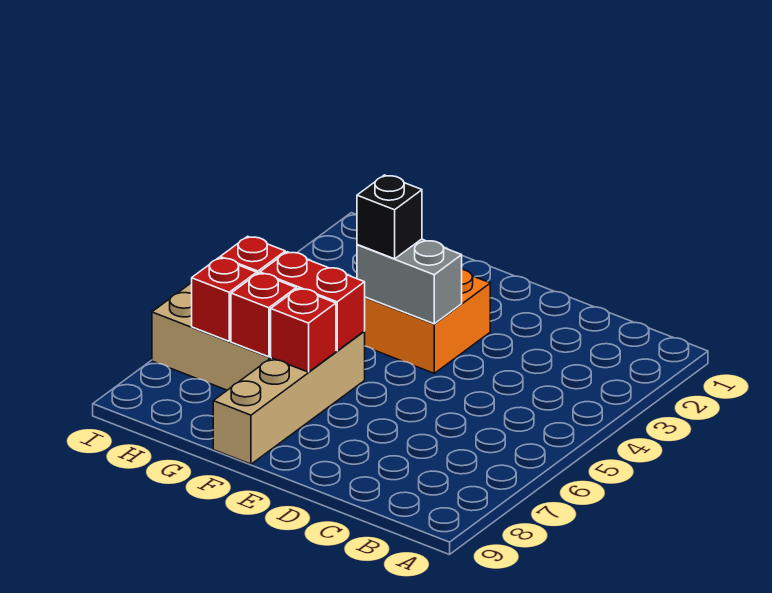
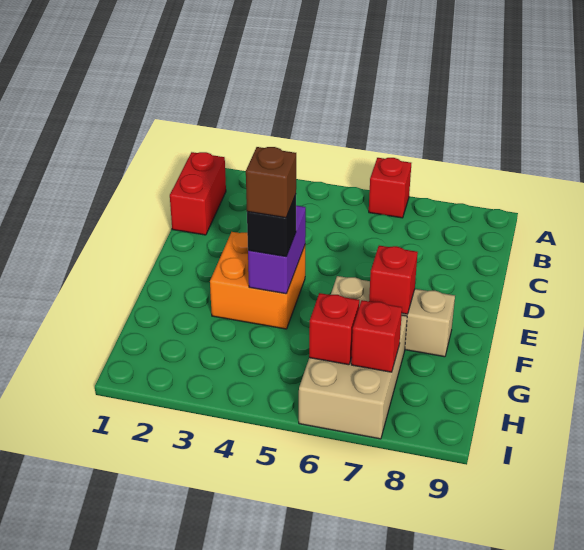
grey 1x2 brick [357,239,462,324] -> purple 1x2 brick [248,205,306,294]
none -> brown 1x1 brick [246,147,296,218]
tan 1x4 brick [213,332,365,464] -> tan 1x3 brick [331,276,455,357]
red 1x2 brick [260,252,365,351] -> red 1x2 brick moved to [170,152,226,235]
red 1x1 brick [231,273,296,357] -> red 1x1 brick moved to [369,158,411,218]

